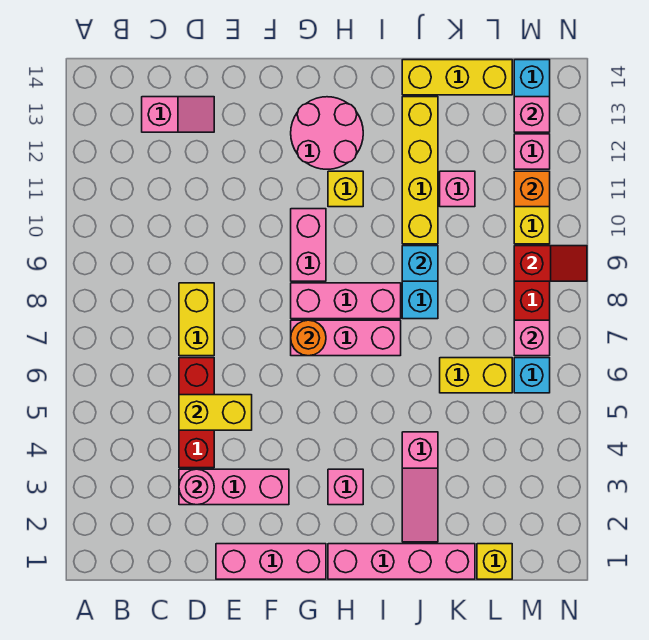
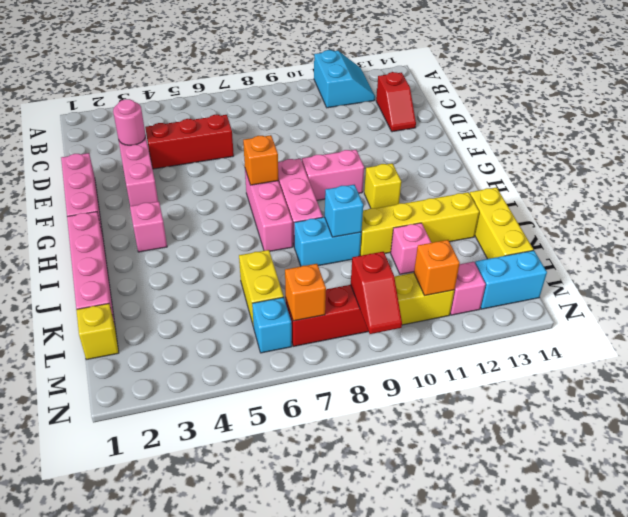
none -> cyan 2x2 slope [314,50,375,108]
pink 1x2 slope [142,97,214,132] -> red 1x2 slope [376,72,416,132]
yellow 1x2 brick [179,395,252,430] -> none
yellow 1x2 brick [179,283,214,356] -> none
orange 1x1 round brick [291,320,326,356] -> orange 1x1 brick [243,135,278,185]
pink 2x2 round brick [291,97,363,169] -> none
pink 1x3 slope [402,432,438,542] -> none
pink 1x1 brick [514,320,550,356] -> orange 1x1 brick [285,264,326,321]
pink 1x1 brick [514,97,550,132] -> none

